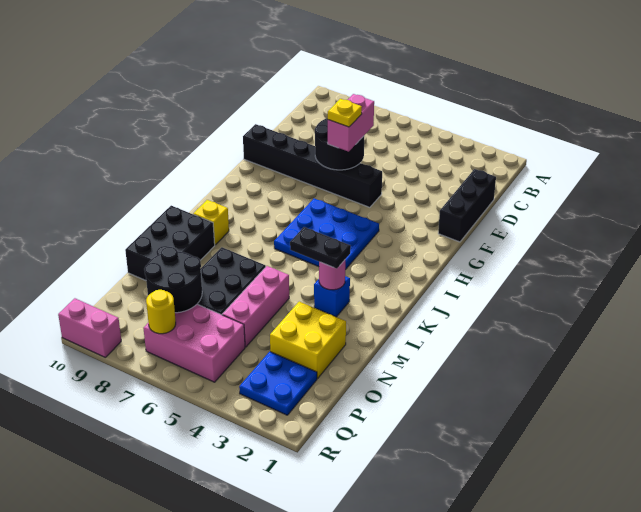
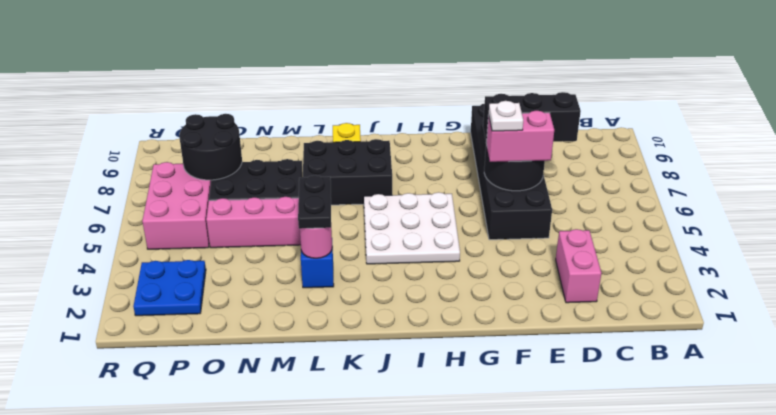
black 1x3 brick [438,169,496,242] -> black 1x3 brick moved to [483,92,581,143]
black 1x6 brick [243,124,382,207] -> black 2x6 brick [471,104,552,240]
yellow 1x1 plate [328,99,362,127] -> white 1x1 plate [488,101,523,131]
blue 3x3 plate [274,199,379,270] -> white 3x3 plate [364,192,460,264]
black 2x3 brick [125,206,215,280] -> black 2x3 brick moved to [303,139,392,205]
yellow 2x2 brick [270,302,346,379] -> none
yellow 1x1 round brick [146,290,176,334] -> none
pink 1x2 brick [58,298,121,357] -> pink 1x2 brick moved to [556,229,601,303]

